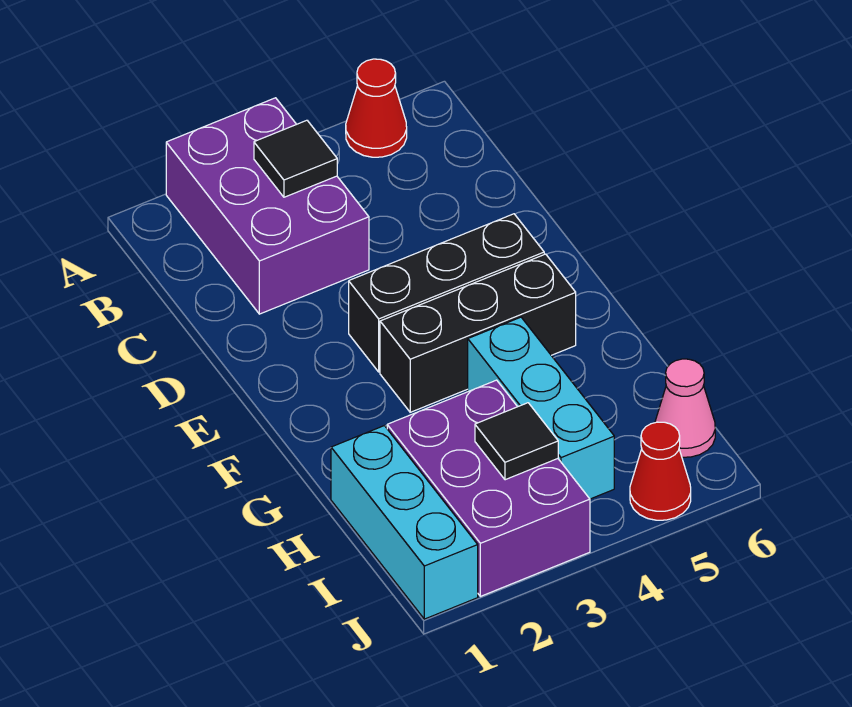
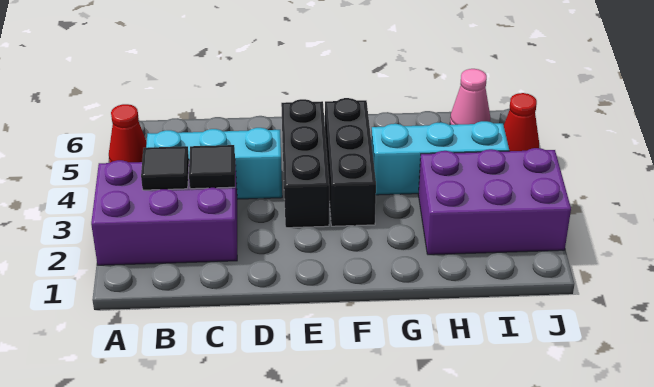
cyan 1x3 brick [331,426,478,619] -> cyan 1x3 brick moved to [146,128,282,199]
black 1x1 tile [475,403,558,480] -> black 1x1 tile moved to [189,145,235,189]

